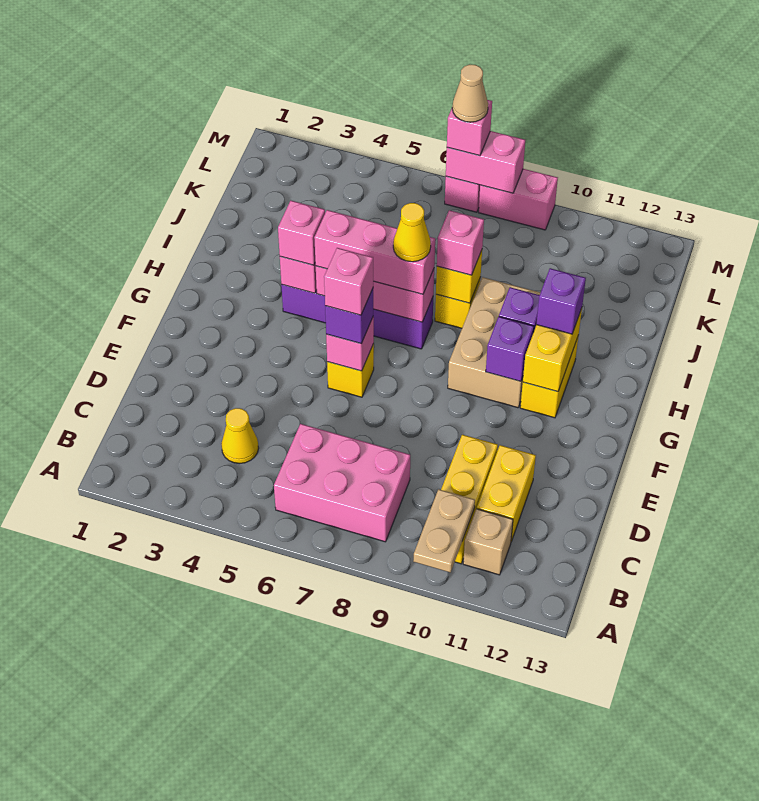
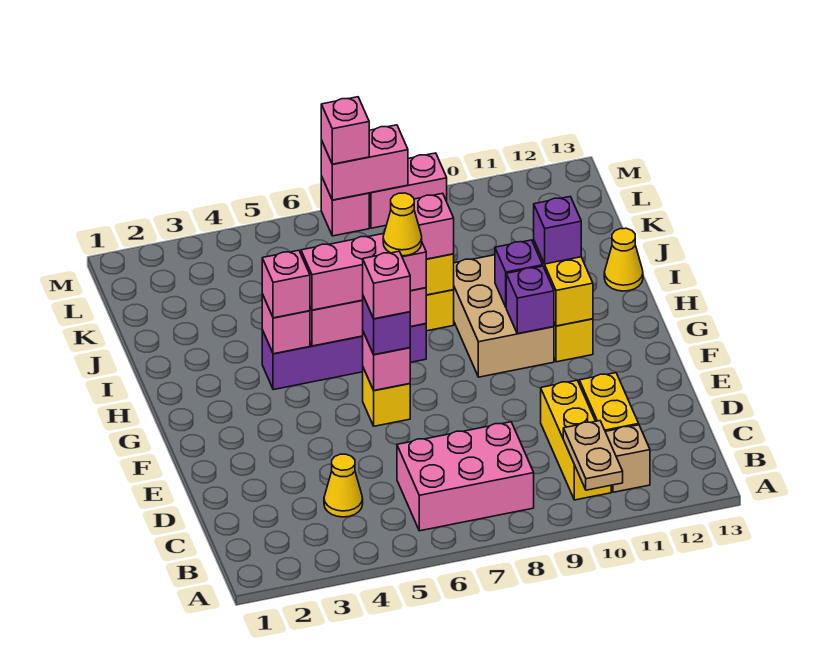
none -> yellow 1x1 cone [604,228,643,291]
tan 1x1 cone [452,64,488,122] -> none

